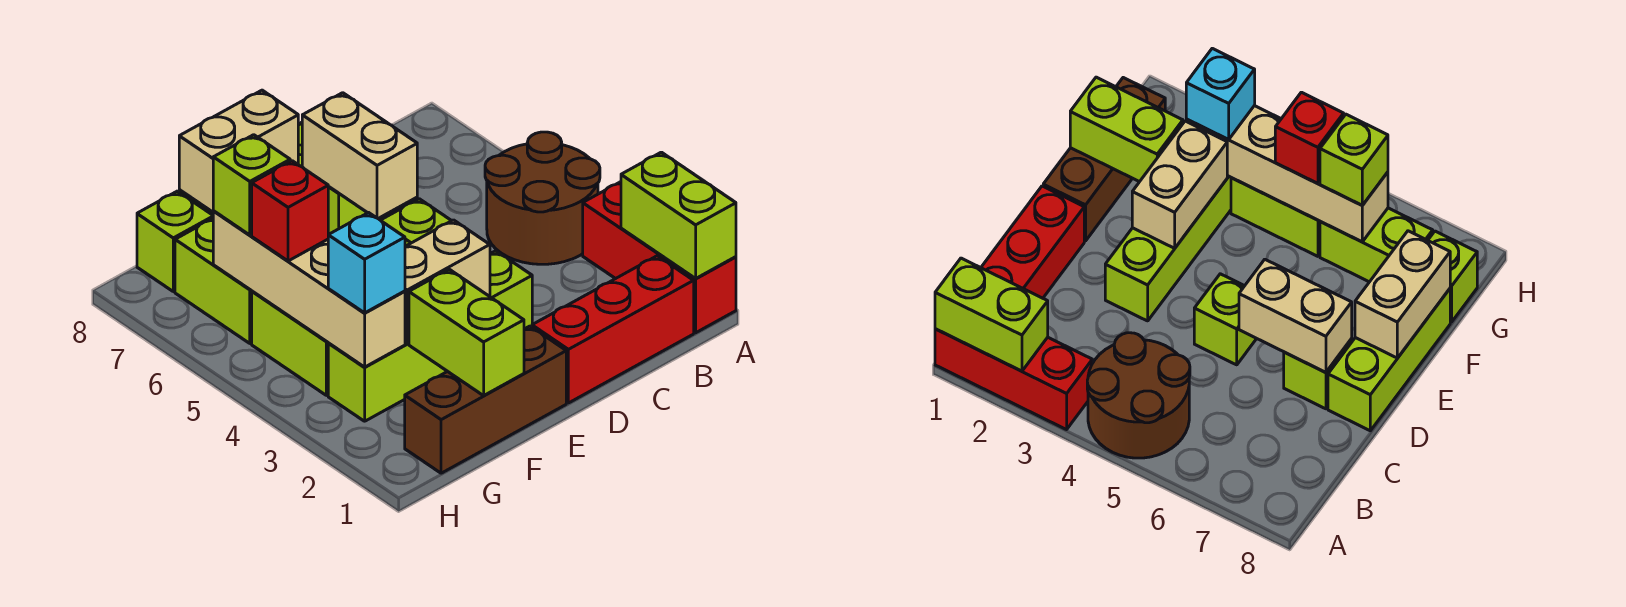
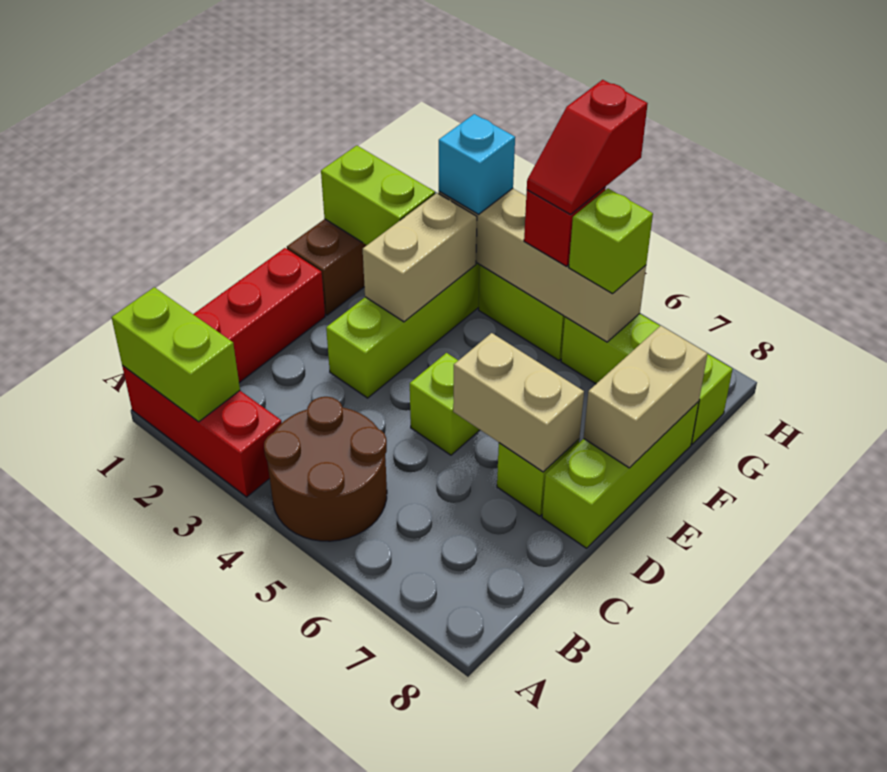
none -> red 1x2 slope [527,80,648,214]

